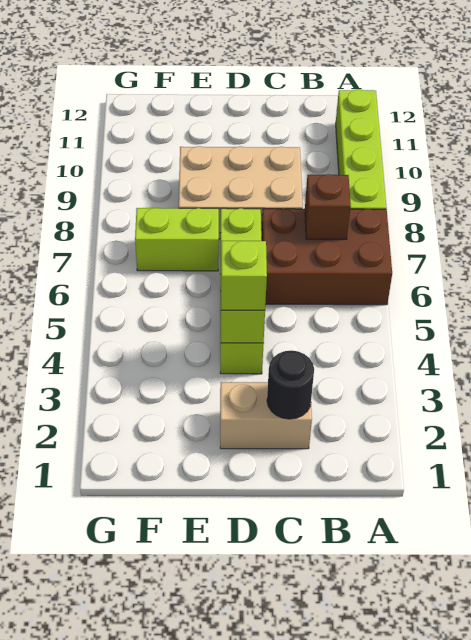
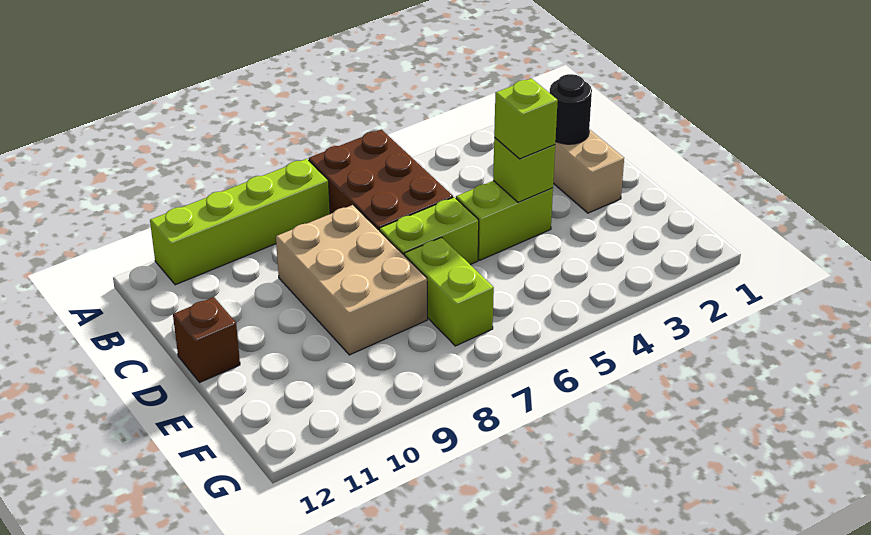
brown 1x1 brick [305,174,351,239] -> brown 1x1 brick moved to [173,297,240,382]

